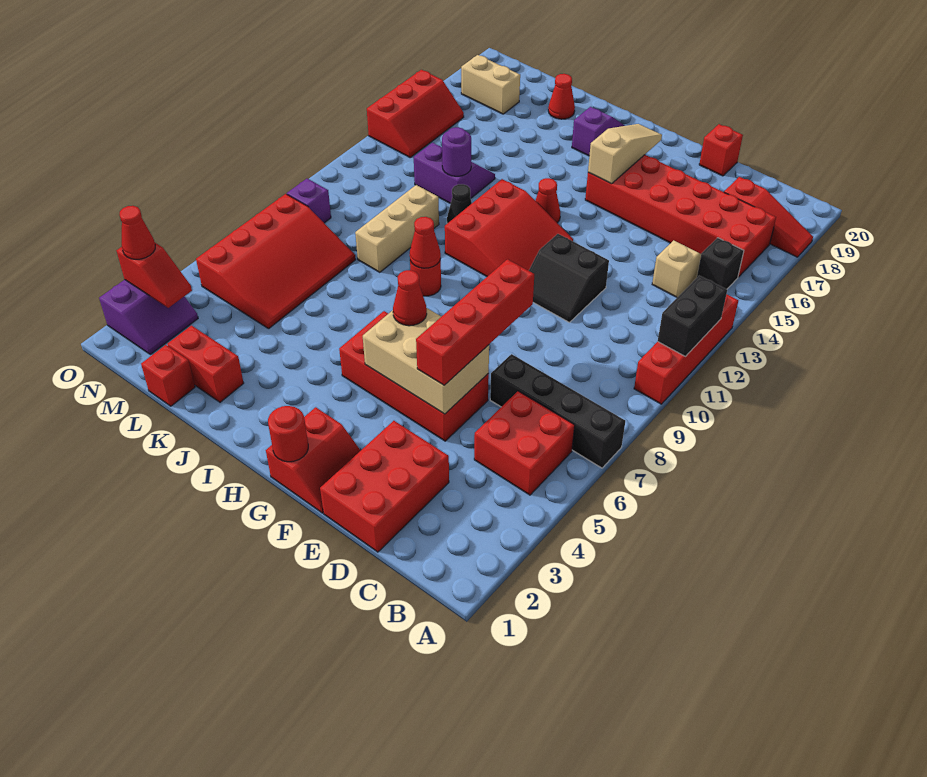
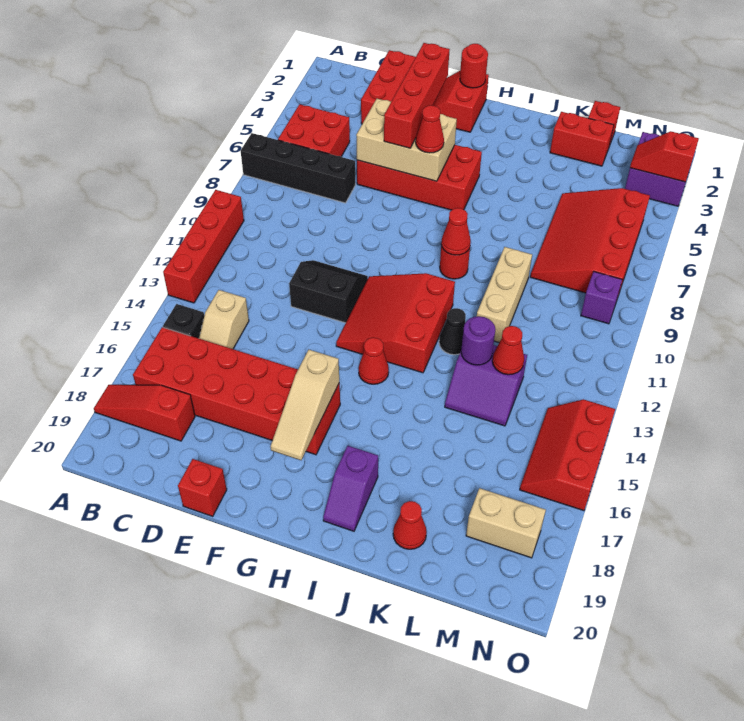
black 1x2 brick [658,276,727,356] -> none
red 1x4 brick [416,259,534,385] -> red 1x4 brick moved to [384,43,450,148]
purple 2x2 slope [99,280,198,354] -> purple 2x2 brick [625,132,688,206]
red 1x1 cone [120,206,155,259] -> red 1x1 cone moved to [492,326,524,375]

